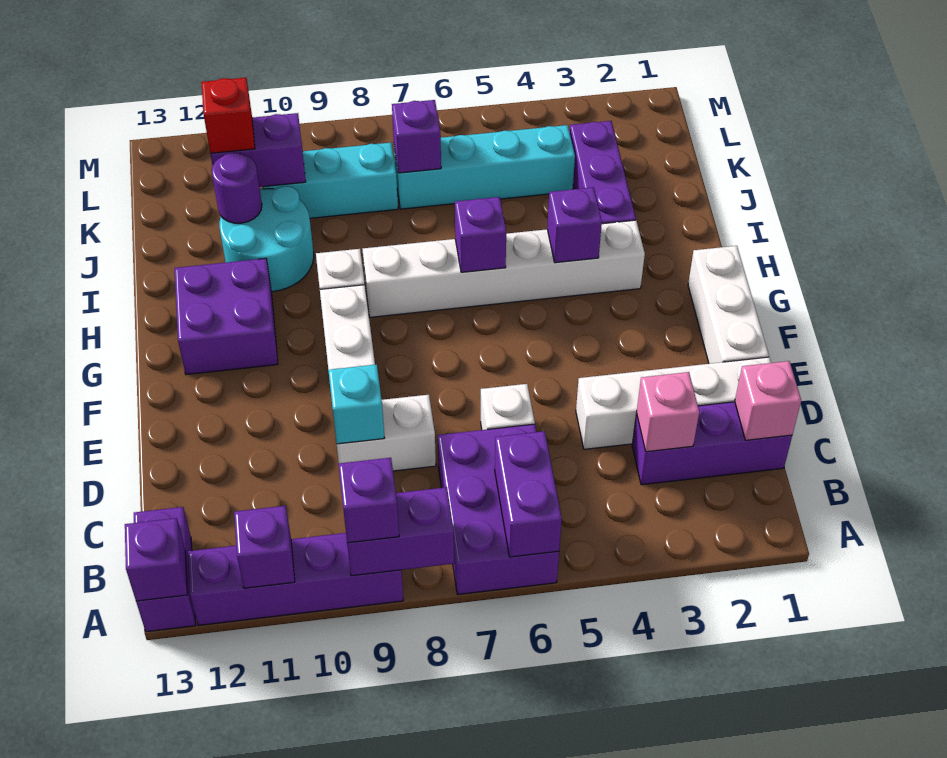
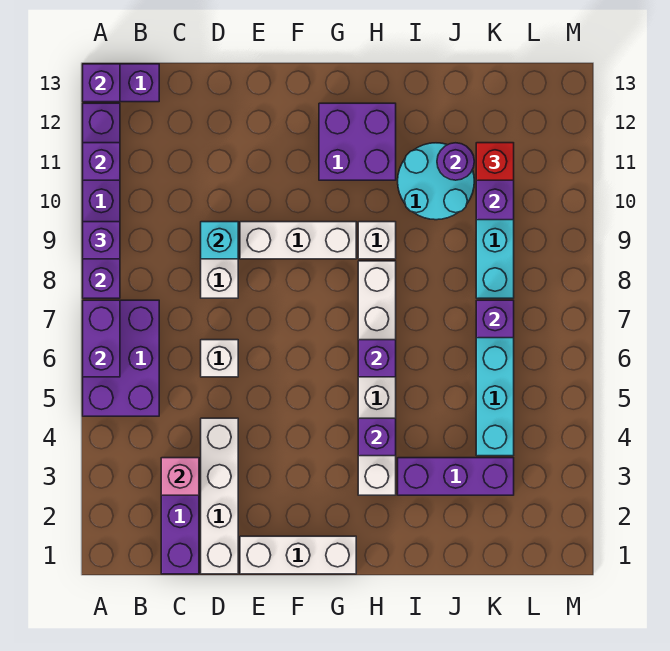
purple 2x3 brick [438,424,559,594] -> purple 2x3 brick turned to [83,300,159,416]
purple 1x2 brick [495,431,562,557] -> purple 1x2 brick turned to [83,300,120,377]
pink 1x1 brick [735,361,801,440] -> none

